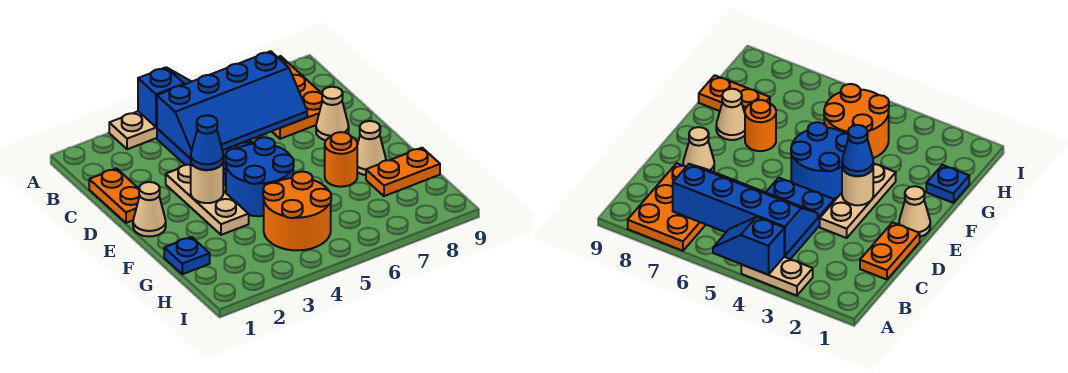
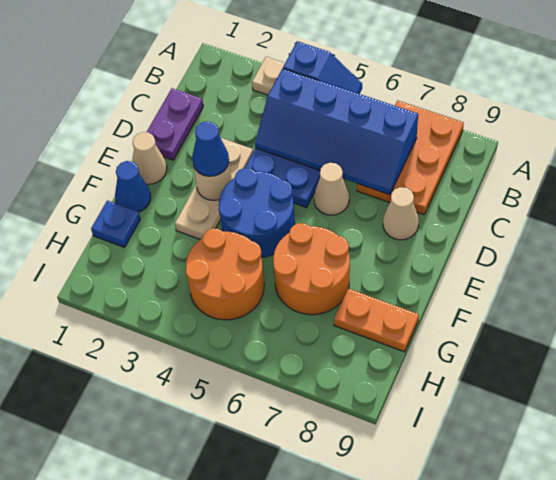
orange 1x2 plate [89,169,140,223] -> purple 1x2 plate [147,88,203,160]
none -> blue 1x1 cone [115,161,151,212]
orange 1x1 round brick [325,132,357,187] -> orange 2x2 round brick [273,223,350,315]
tan 1x1 cone [357,121,386,175] -> tan 1x1 cone moved to [314,163,349,215]

